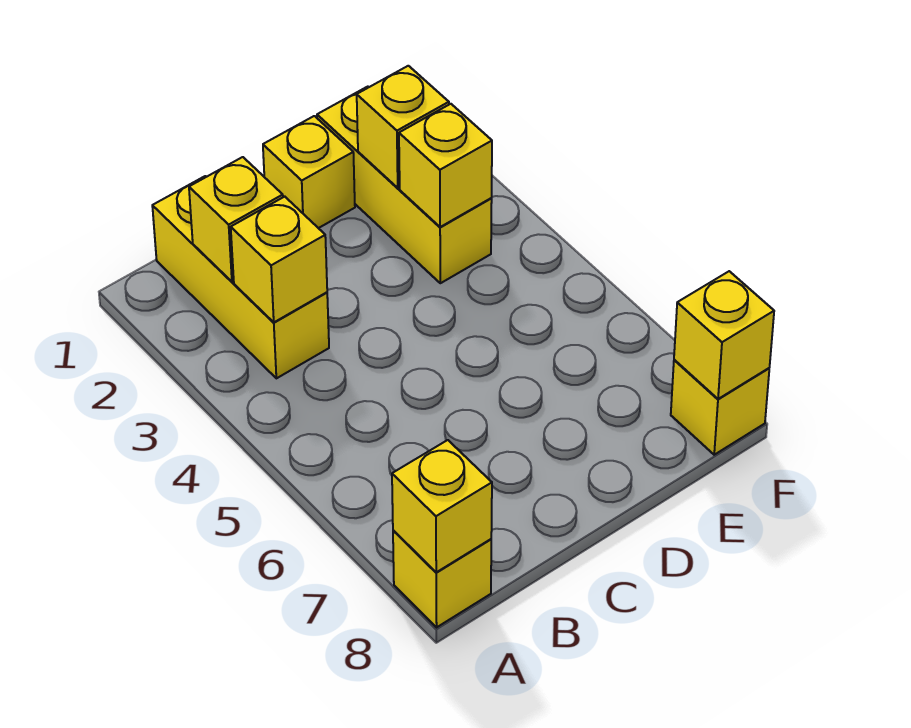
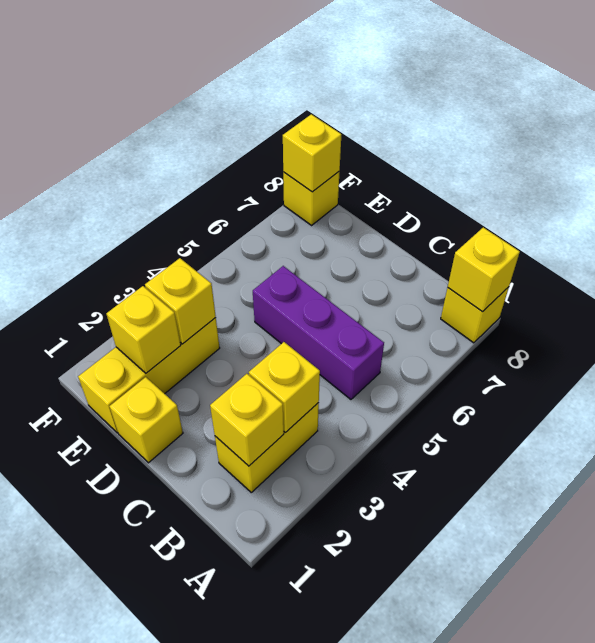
yellow 1x3 brick [152,176,329,378] -> yellow 1x2 brick [215,403,319,492]
none -> purple 1x3 brick [253,266,384,399]

